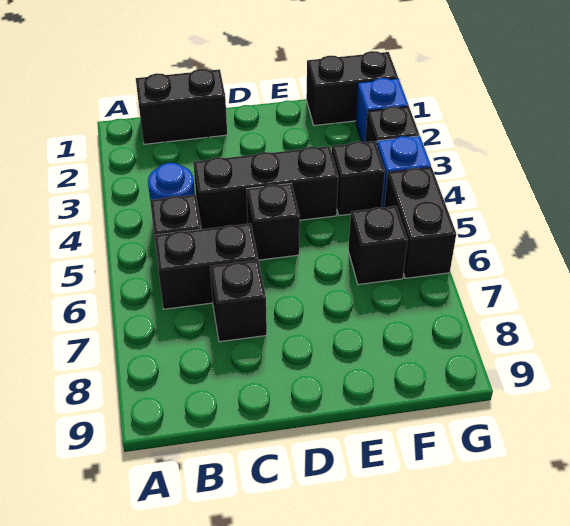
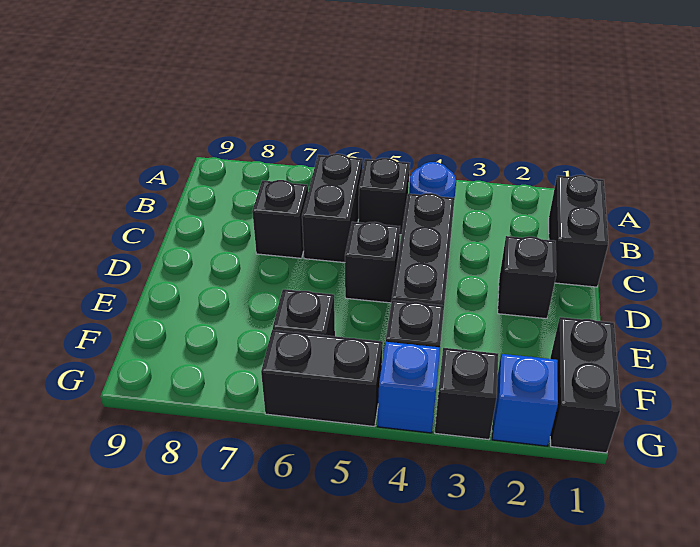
none -> black 1x1 brick [498,236,556,319]

